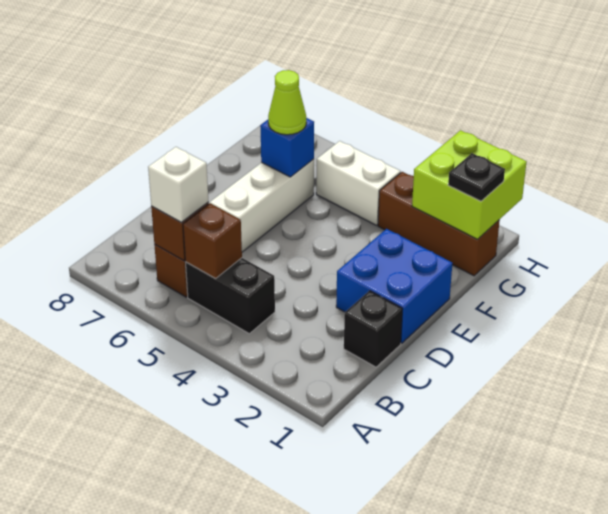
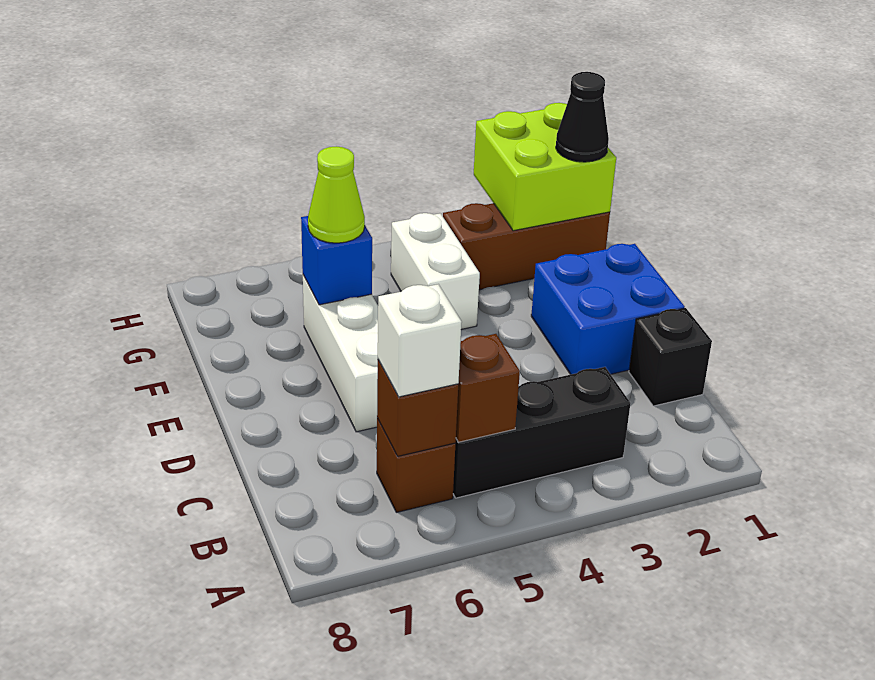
black 1x2 brick [186,258,275,334] -> black 1x3 brick [453,367,630,498]
black 1x1 plate [448,153,505,201] -> black 1x1 cone [556,72,609,162]
white 1x2 brick [316,141,401,225] -> white 1x2 brick turned to [391,213,480,329]

